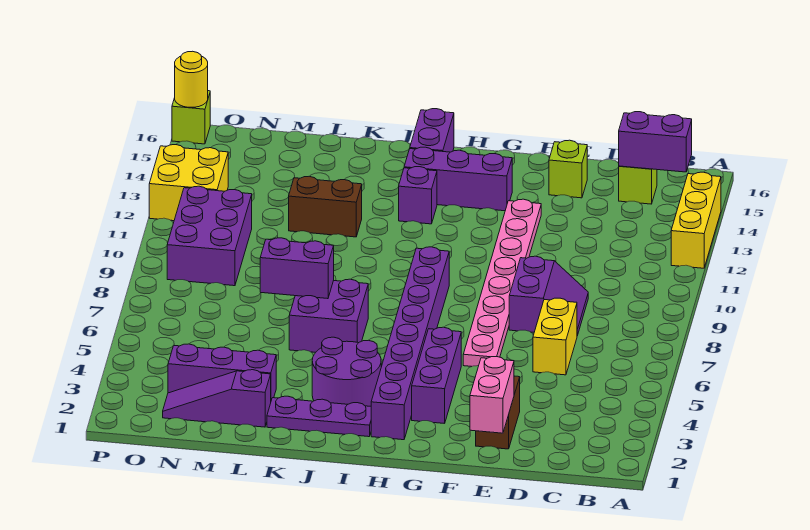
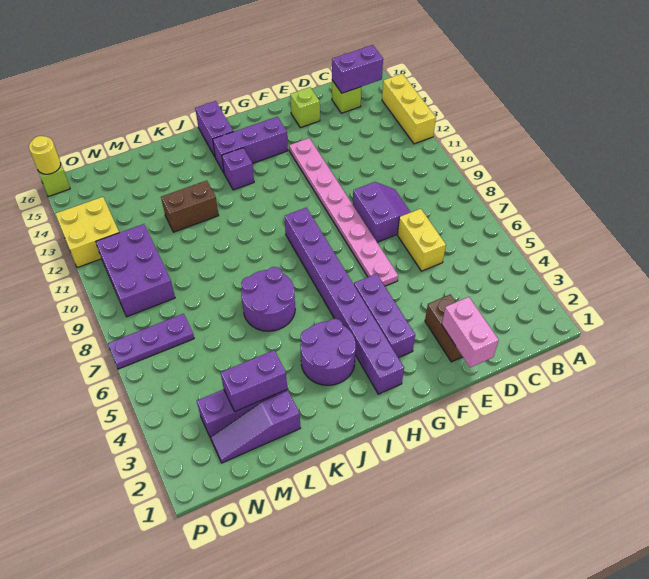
purple 1x3 plate [267,396,371,437] -> purple 1x3 plate moved to [108,314,194,369]
purple 2x2 brick [289,279,368,352] -> purple 2x2 round brick [241,267,295,331]
purple 1x2 brick [260,238,334,299] -> purple 1x2 brick moved to [221,350,287,411]

